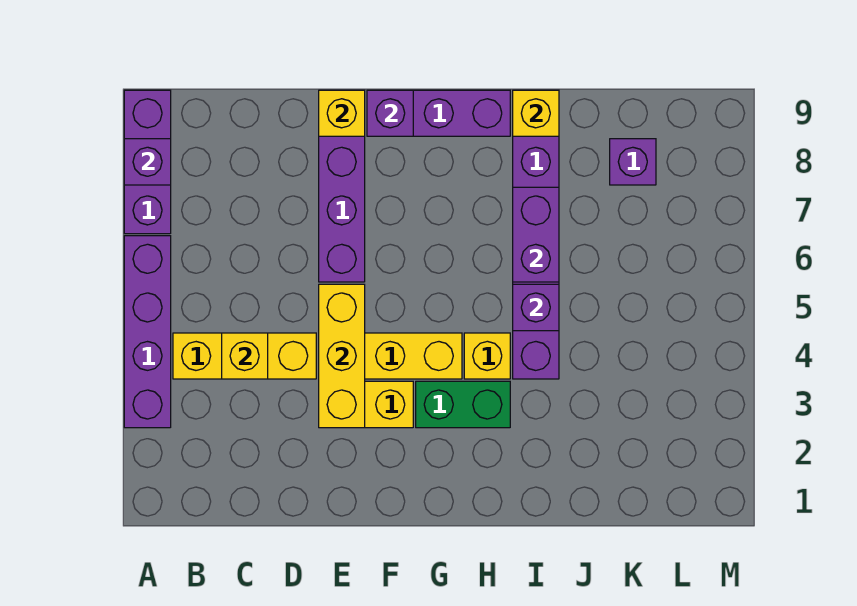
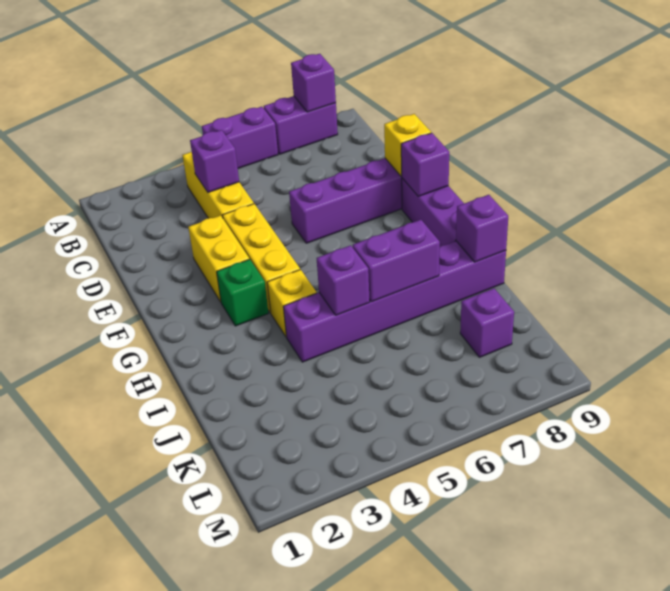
purple 1x4 brick [124,236,171,428] -> purple 1x2 brick [202,107,278,169]
purple 1x3 brick [124,90,171,234] -> purple 1x2 brick [264,96,338,154]
yellow 1x1 brick [222,333,268,379] -> purple 1x1 brick [190,130,239,193]
yellow 1x3 brick [319,284,365,428] -> none
green 1x2 brick [416,381,510,428] -> green 1x1 brick [217,259,268,326]
yellow 1x1 brick [513,90,559,136] -> purple 1x1 brick [456,195,508,262]

